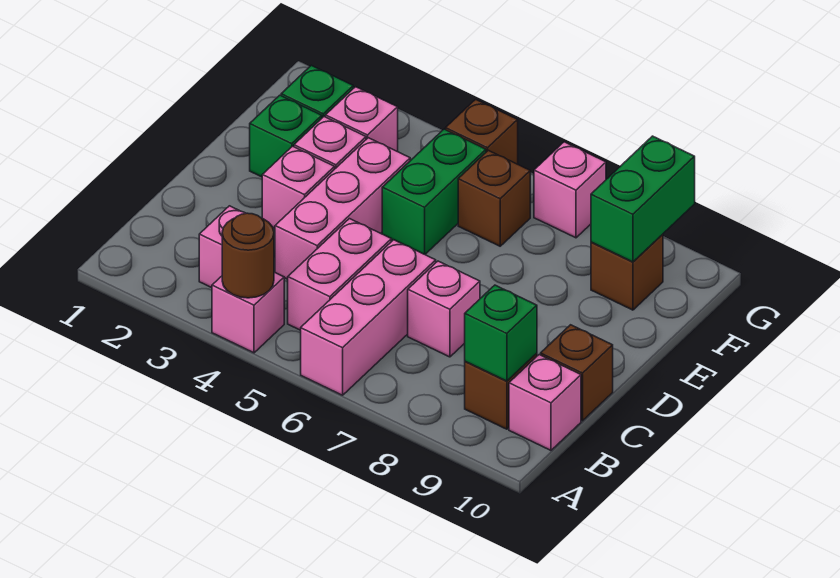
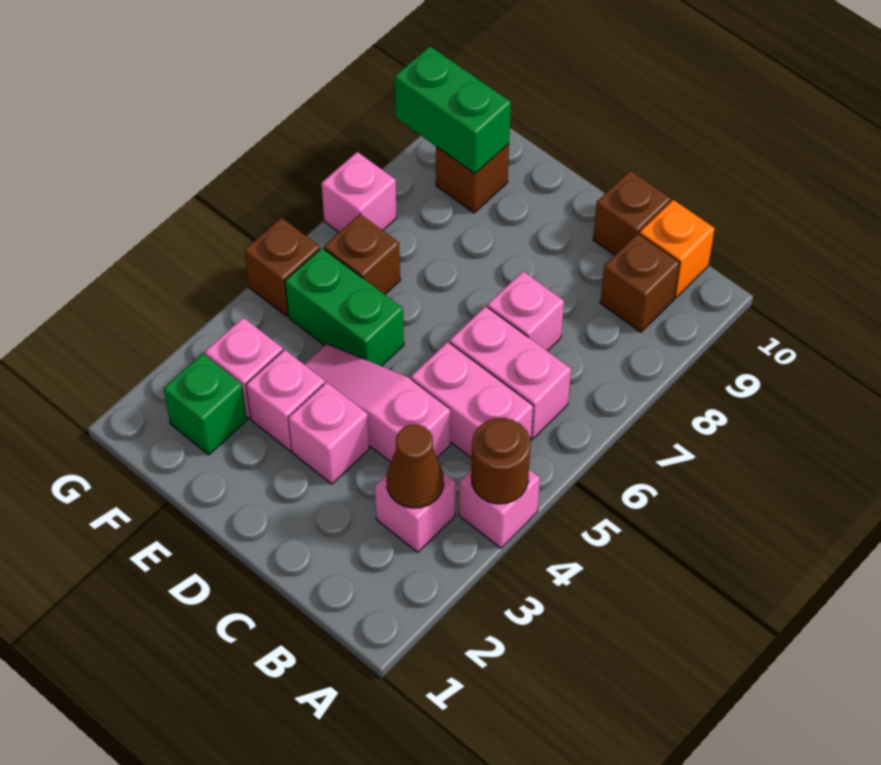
pink 1x3 brick [301,240,436,395] -> pink 1x2 brick [450,306,571,439]
none -> brown 1x1 cone [387,425,444,508]
green 1x1 brick [465,285,537,381] -> none
pink 1x1 brick [509,355,581,450] -> orange 1x1 brick [640,200,715,298]
pink 1x3 brick [275,138,410,279] -> pink 1x3 slope [304,344,450,462]
green 1x1 brick [250,95,322,177] -> none

